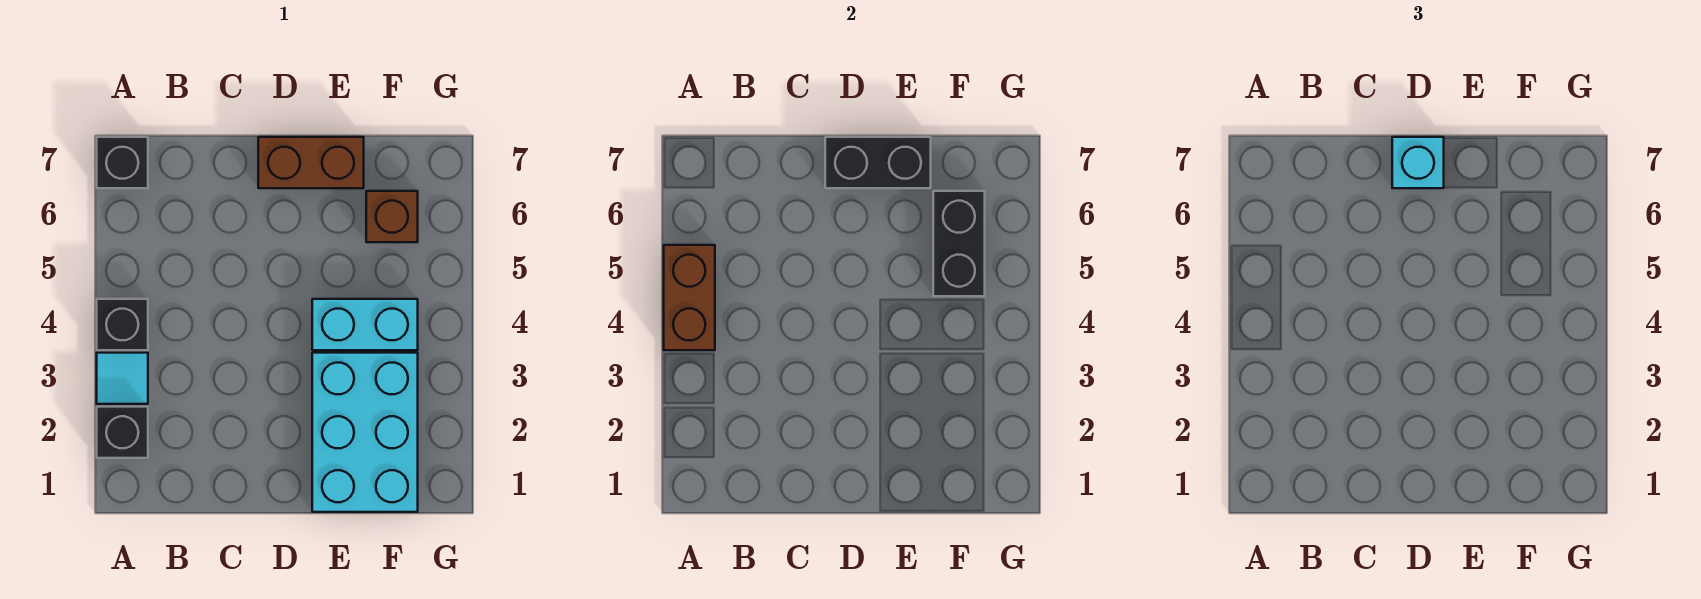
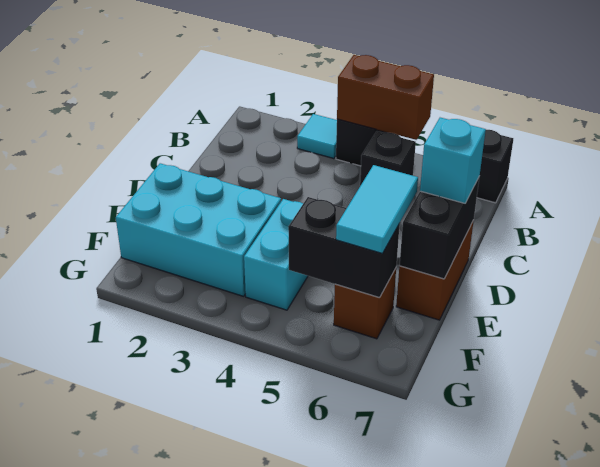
black 1x1 brick [97,407,148,458] -> black 1x1 brick moved to [360,131,416,186]
none -> cyan 1x2 tile [336,165,418,254]

